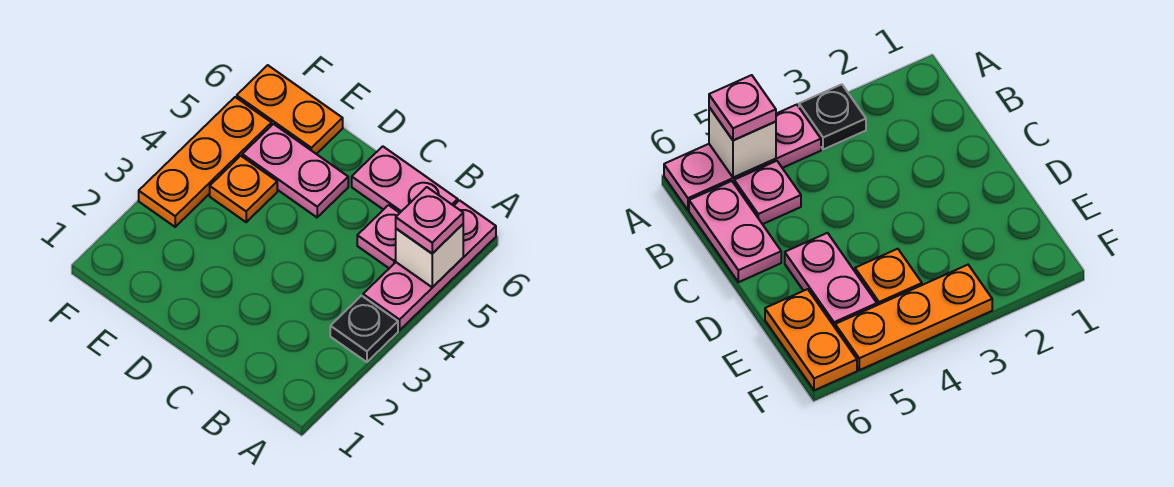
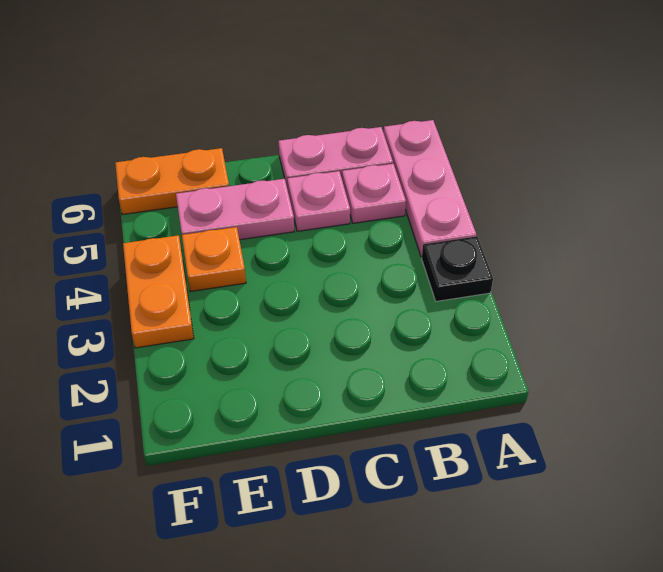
white 1x1 brick [396,224,463,287] -> none
pink 1x1 plate [396,187,463,253] -> pink 1x1 plate moved to [287,171,350,231]
orange 1x3 plate [139,97,272,227] -> orange 1x2 plate [123,235,194,348]

